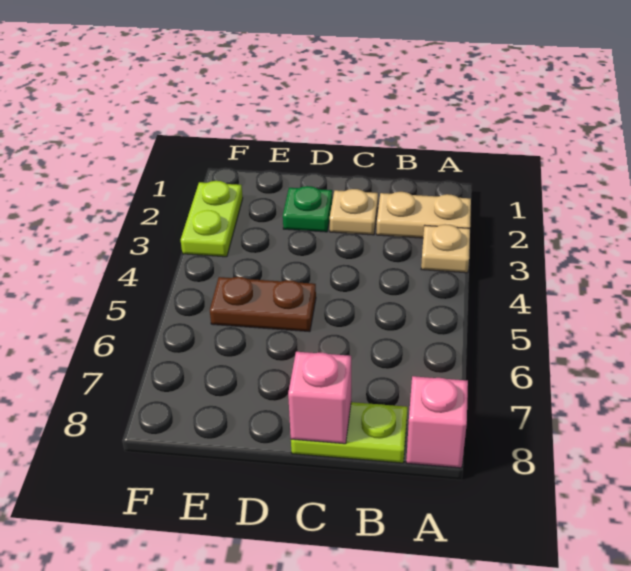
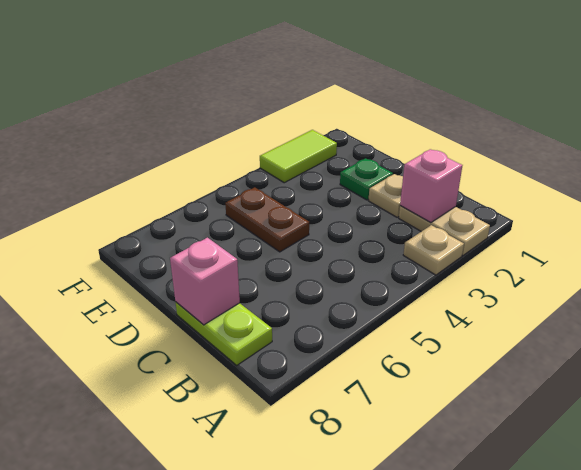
pink 1x1 brick [406,376,468,468] -> pink 1x1 brick moved to [400,149,462,223]
lime 1x2 plate [181,181,243,257] -> lime 1x2 tile [260,130,337,183]

